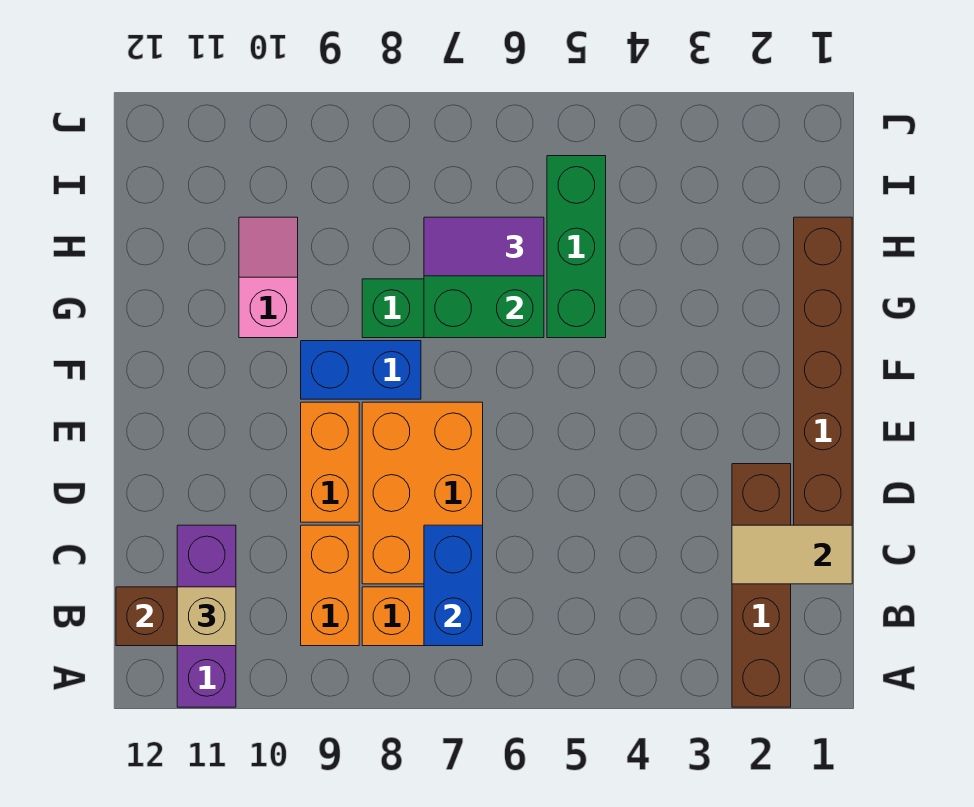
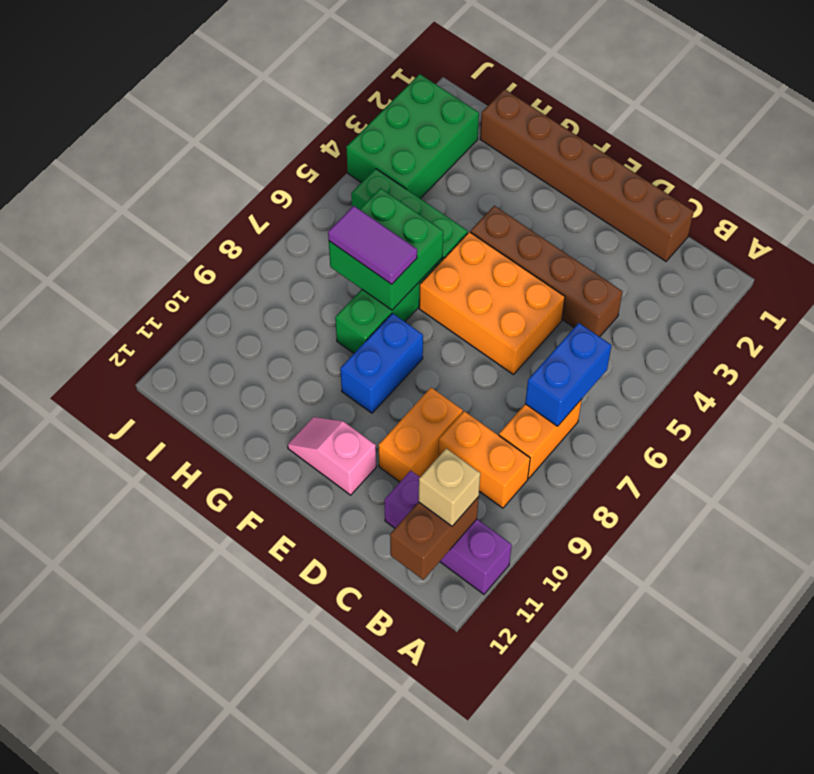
brown 1x4 brick [732,464,791,707] -> brown 1x4 brick moved to [470,206,623,337]
blue 1x2 brick [424,525,483,646] -> blue 1x2 brick turned to [525,323,612,426]
tan 1x2 tile [732,525,852,584] -> none
orange 2x3 brick [362,402,483,584] -> orange 2x3 brick moved to [419,232,565,375]
orange 1x2 brick [301,402,359,522] -> orange 1x2 brick turned to [379,388,463,482]
pink 1x2 slope [239,217,298,338] -> pink 1x2 slope moved to [288,417,376,495]
purple 1x2 tile [424,217,544,276] -> purple 1x2 tile turned to [328,206,417,284]
none -> green 2x3 brick [346,74,479,199]

